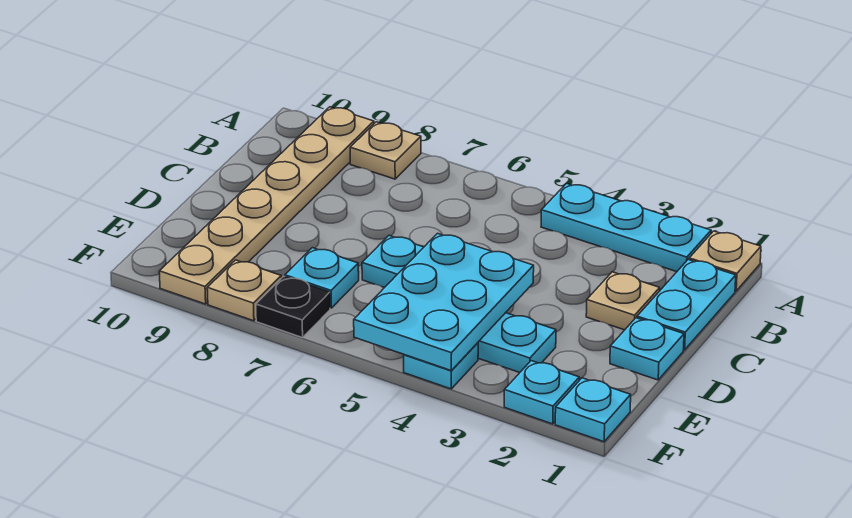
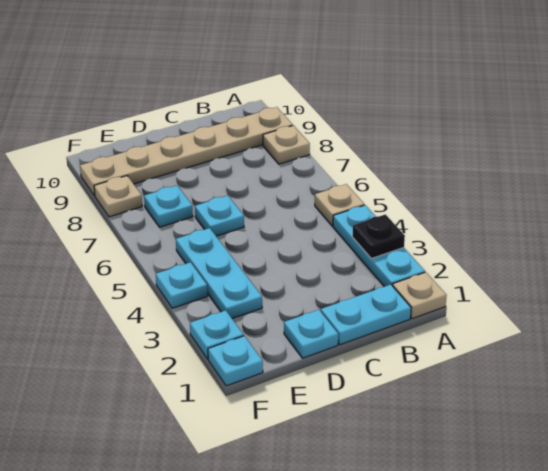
tan 1x1 plate [586,272,660,330] -> tan 1x1 plate moved to [315,184,364,226]
cyan 2x3 plate [354,233,534,370] -> none
black 1x1 plate [256,276,330,338] -> black 1x1 plate moved to [352,214,405,258]

